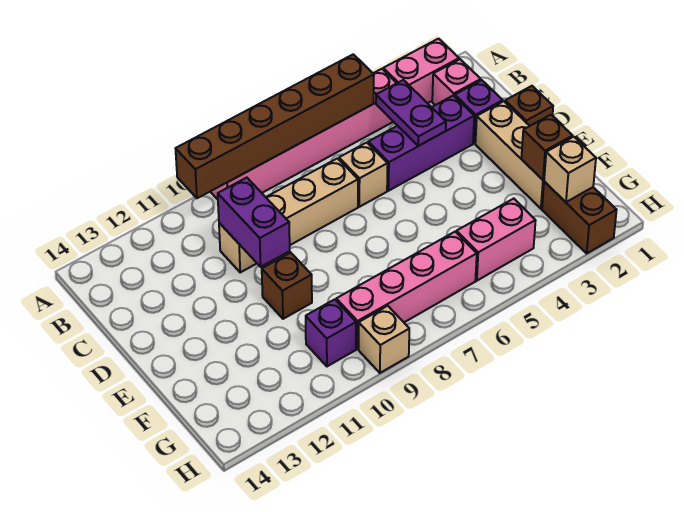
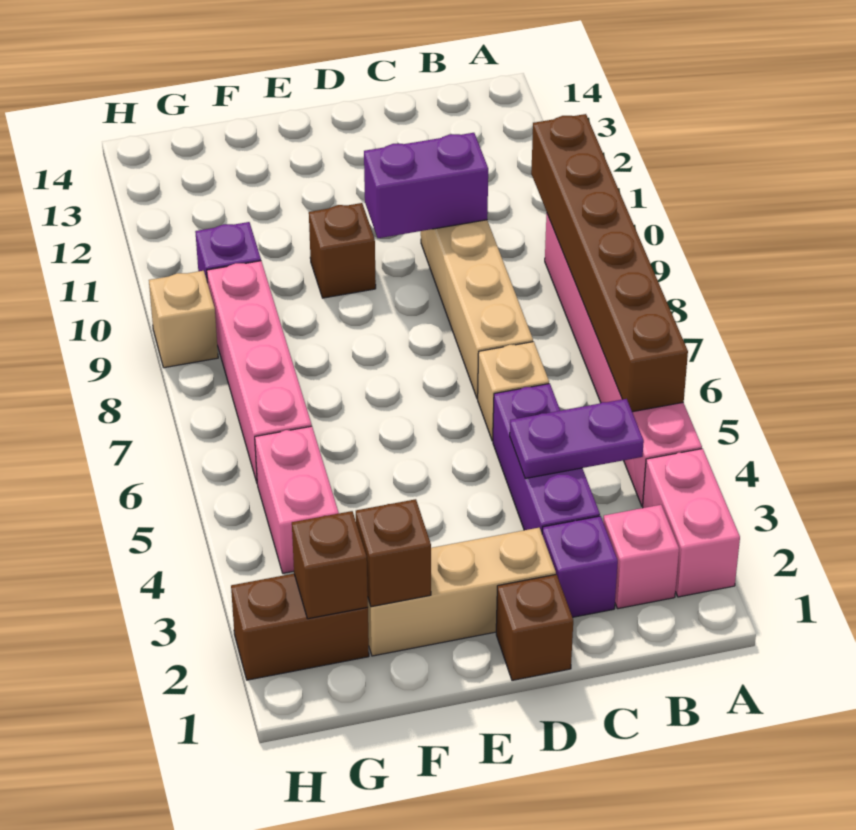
tan 1x1 brick [544,137,596,202] -> brown 1x1 brick [292,511,368,619]

